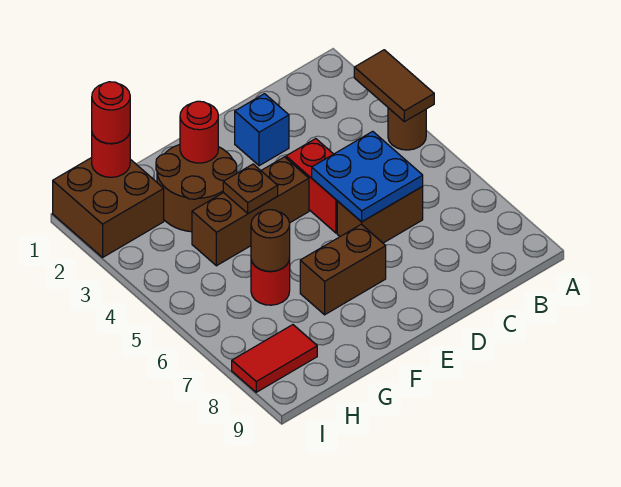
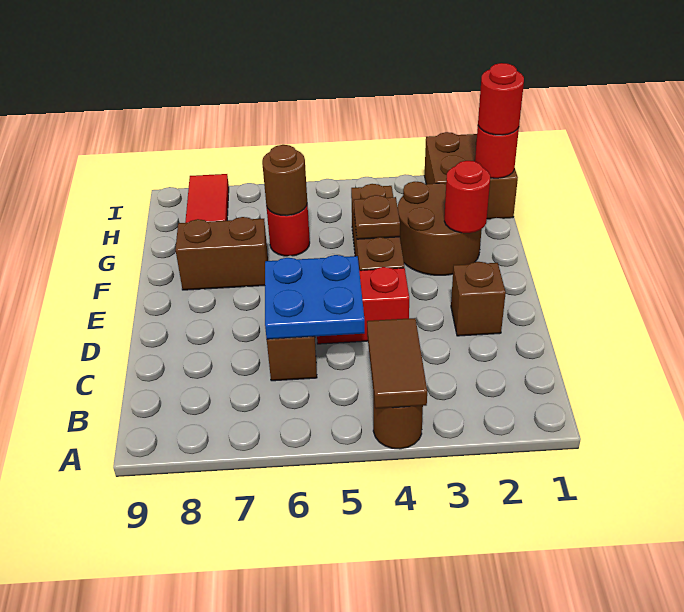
brown 1x2 tile [354,50,434,122] -> brown 1x2 tile turned to [367,318,427,409]
blue 1x1 brick [235,94,289,166] -> brown 1x1 brick [451,262,506,336]
brown 1x2 brick [300,224,386,315] -> brown 1x2 brick turned to [175,217,268,290]

